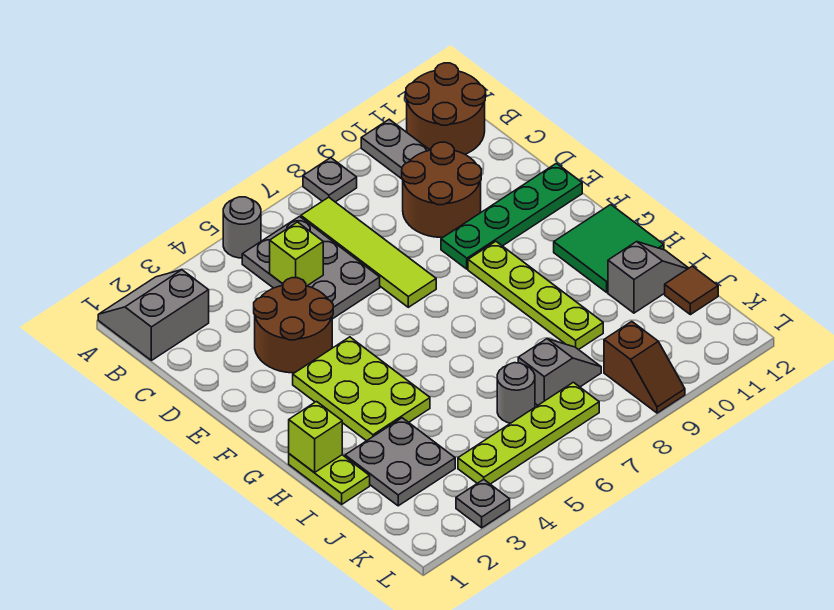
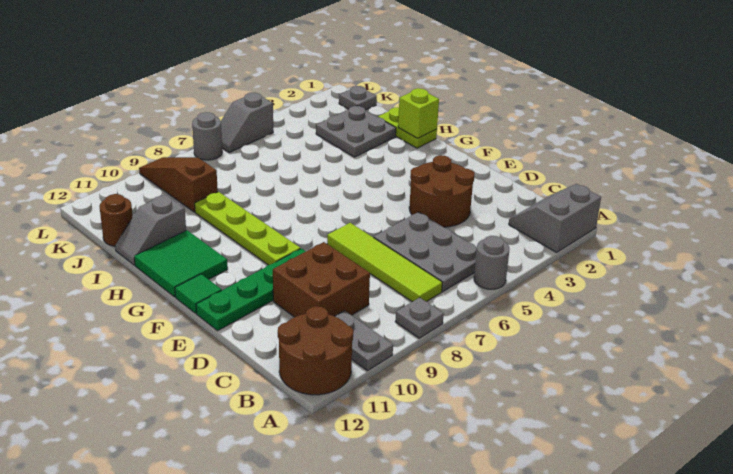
grey 2x2 slope [98,270,209,360] -> grey 2x2 slope turned to [509,184,601,253]
lime 1x1 brick [270,222,323,286] -> none
brown 2x2 round brick [402,142,481,237] -> brown 2x2 brick [273,242,370,317]
lime 2x3 plate [293,337,430,441] -> none
none -> green 1x1 tile [175,274,222,313]
grey 1x1 round brick [497,363,535,423] -> grey 1x1 round brick moved to [192,112,222,160]
grey 1x2 slope [518,339,601,405] -> grey 1x2 slope moved to [221,93,273,152]
brown 1x1 tile [665,266,718,315] -> brown 1x1 round brick [99,194,133,246]
lime 1x4 plate [458,382,599,484] -> none
brown 1x2 slope [604,321,685,413] -> brown 1x3 slope [139,157,218,212]
grey 1x1 plate [456,479,510,528] -> grey 1x1 plate moved to [339,86,377,110]

